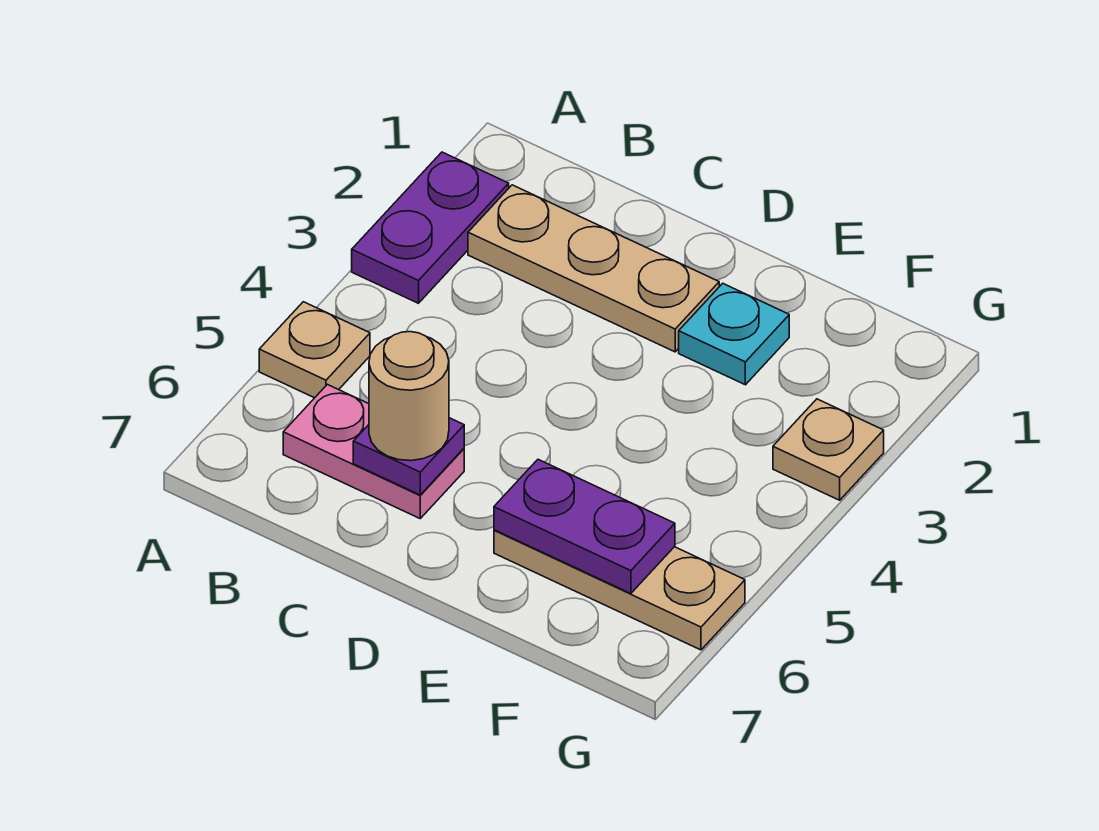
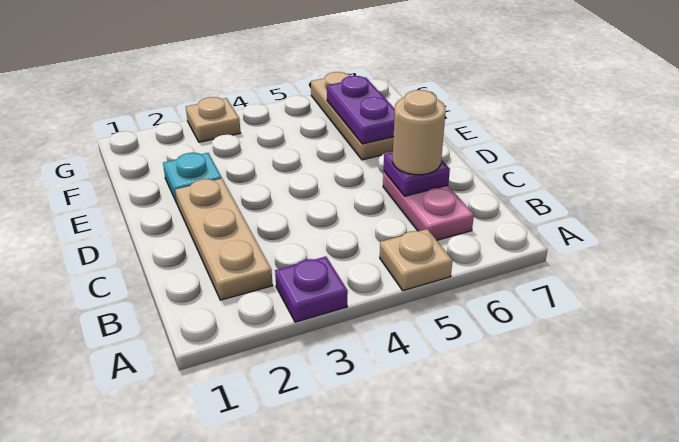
purple 1x2 plate [352,152,509,303] -> purple 1x1 plate [275,257,348,322]

